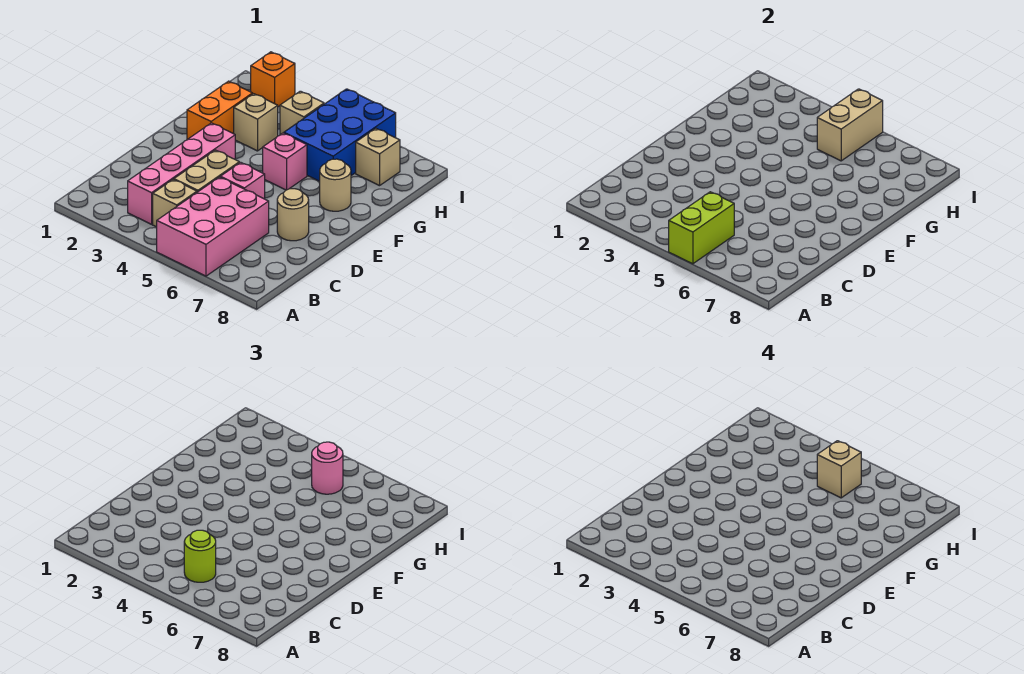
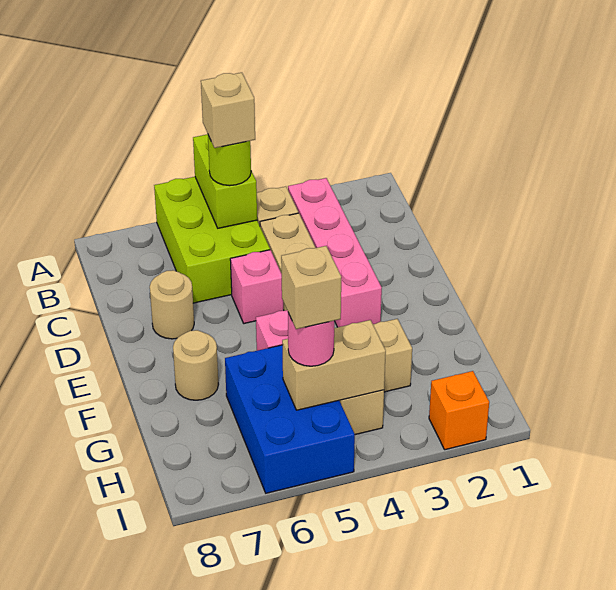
pink 2x3 brick [157,177,269,276] -> lime 2x3 brick [154,177,270,303]
orange 1x2 brick [187,81,253,139] -> none
tan 1x2 brick [817,89,883,161] -> tan 1x2 brick turned to [282,320,386,410]
tan 1x1 brick [356,128,400,186] -> tan 1x1 brick moved to [201,73,255,148]

